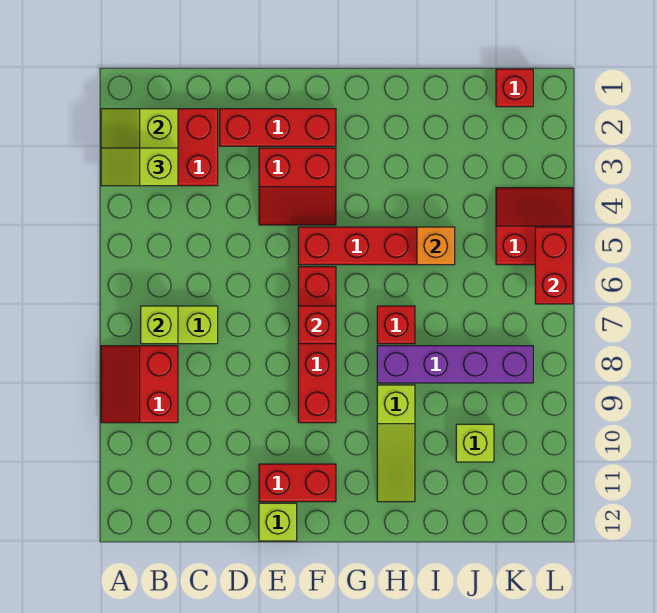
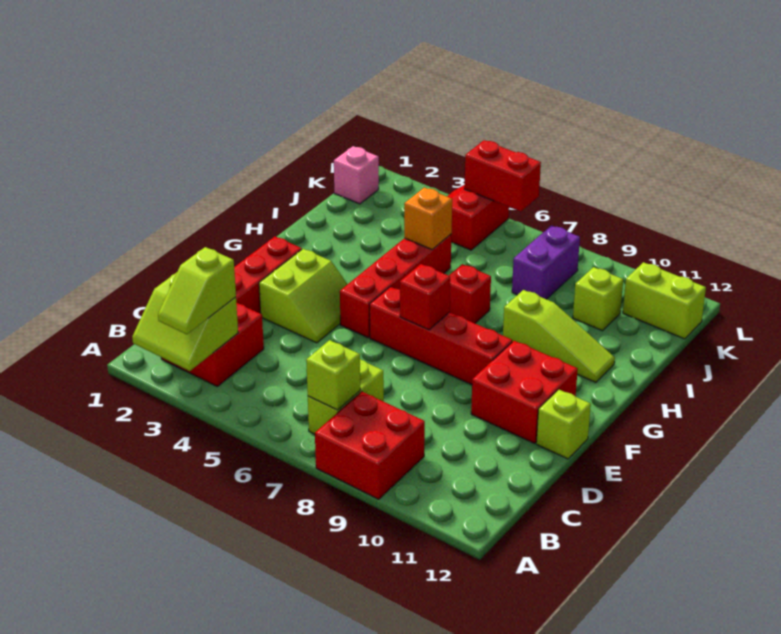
red 2x2 slope [101,346,178,423] -> red 2x2 brick [315,392,425,499]
red 2x2 slope [259,148,336,225] -> lime 2x2 slope [259,249,347,343]
red 1x2 brick [259,464,336,502] -> red 2x2 brick [471,341,578,443]
purple 1x4 brick [377,346,533,383] -> purple 1x2 brick [512,225,580,299]
red 1x1 brick [496,69,533,107] -> pink 1x1 brick [334,146,379,204]
none -> lime 1x2 brick [623,262,706,339]

